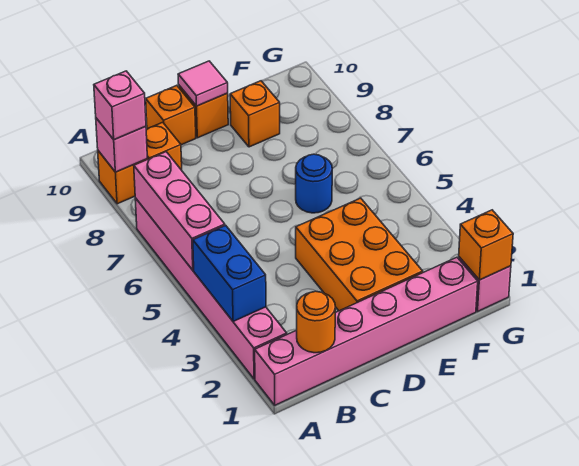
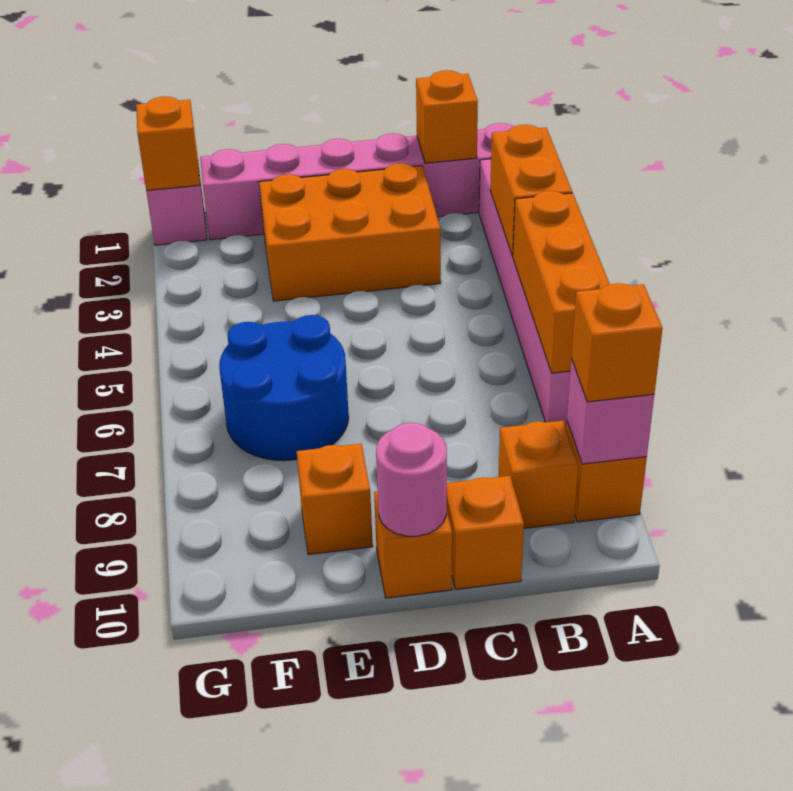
blue 1x2 brick [193,225,266,321] -> orange 1x2 brick [490,125,572,256]
pink 1x3 brick [134,152,225,270] -> orange 1x3 brick [513,191,610,373]
pink 1x1 brick [94,71,146,140] -> orange 1x1 brick [571,283,663,402]
orange 1x1 round brick [297,291,335,353] -> orange 1x1 brick [416,70,478,163]
orange 2x3 brick [296,198,423,311] -> orange 2x3 brick turned to [259,163,441,301]
pink 1x1 tile [178,61,228,106] -> pink 1x1 round brick [376,423,447,536]
blue 1x1 round brick [296,154,332,213] -> blue 2x2 round brick [219,315,349,461]

